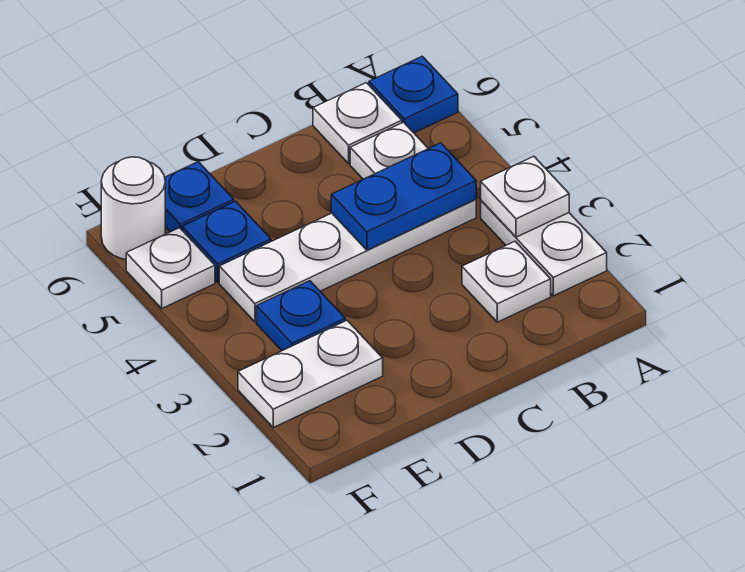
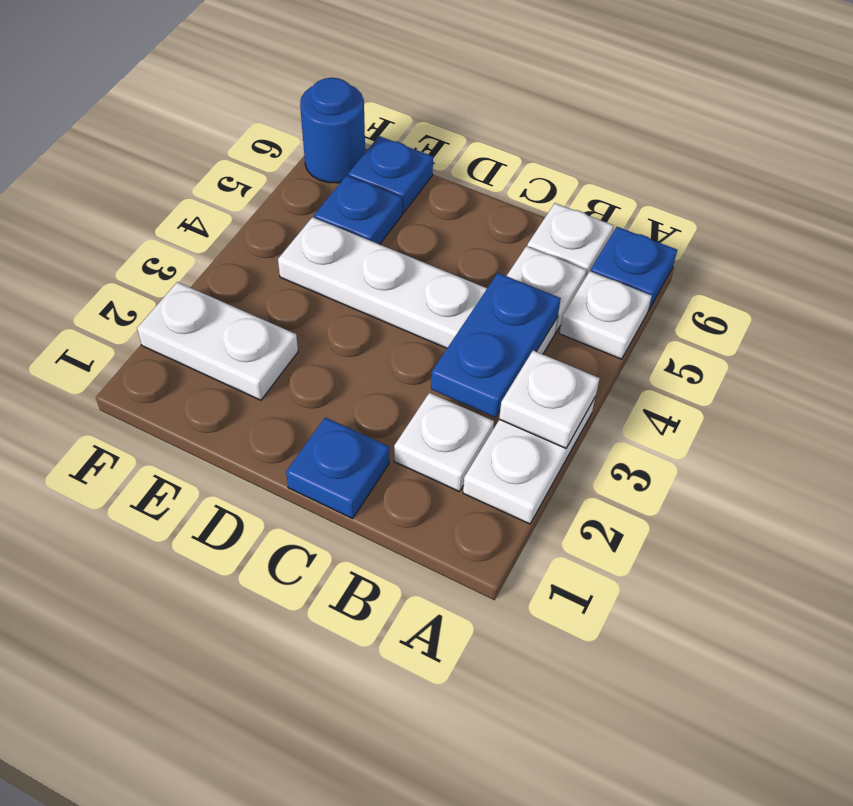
blue 1x2 plate [331,143,476,250] -> blue 1x2 plate turned to [431,273,561,418]
blue 1x1 plate [257,281,345,351] -> blue 1x1 plate moved to [286,417,389,519]
white 1x1 plate [126,228,215,308] -> white 1x1 plate moved to [559,271,652,359]
white 1x1 round brick [101,157,165,259] -> blue 1x1 round brick [300,78,365,183]

